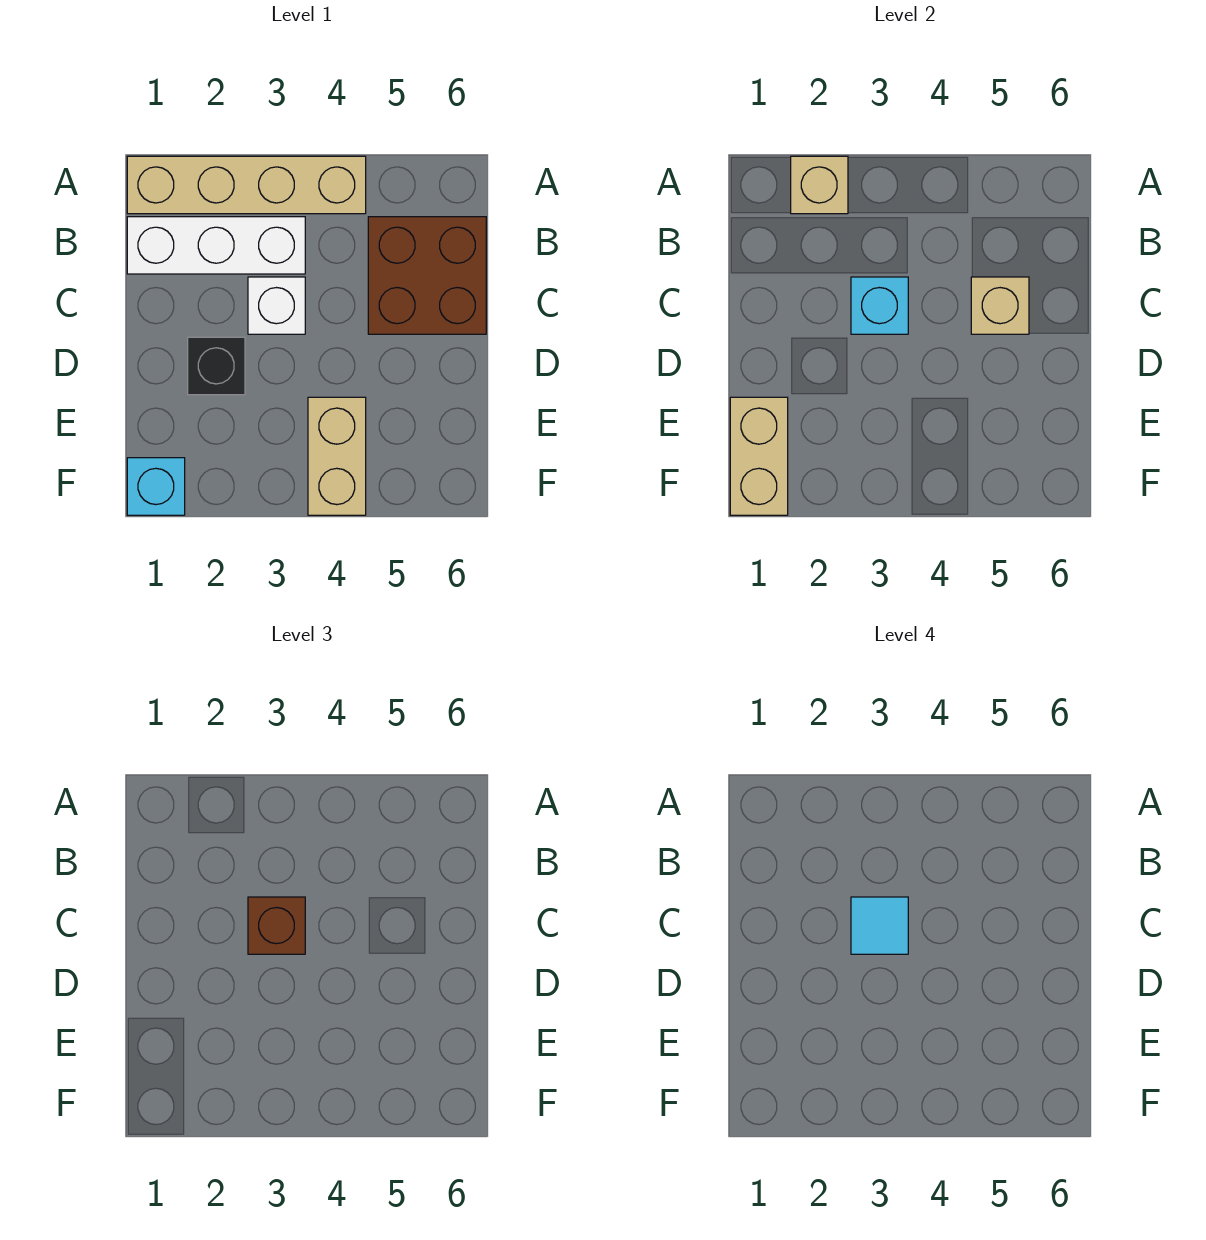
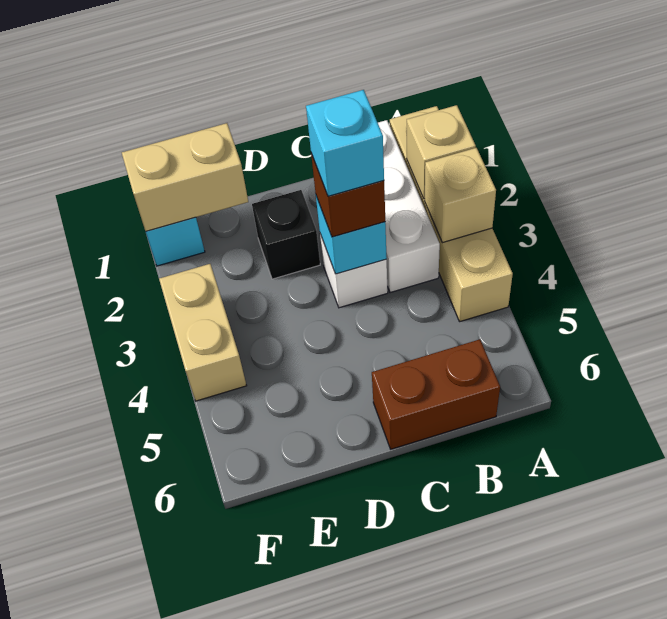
brown 2x2 brick [368,217,486,334] -> brown 1x2 brick [372,339,500,449]
cyan 1x1 tile [851,897,908,954] -> cyan 1x1 brick [306,90,384,196]
tan 1x1 brick [971,277,1029,334] -> tan 1x1 brick moved to [425,148,496,243]
tan 1x2 brick [308,397,366,515] -> tan 1x2 brick turned to [159,264,247,401]

